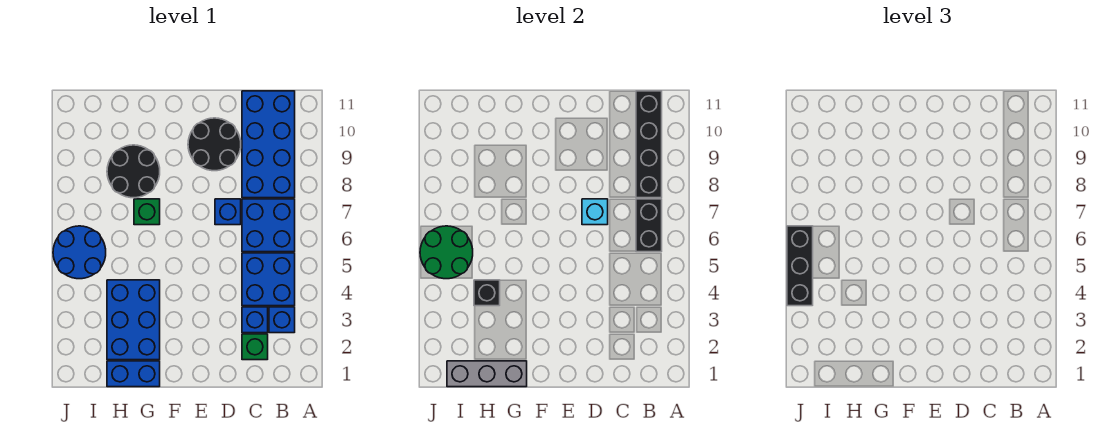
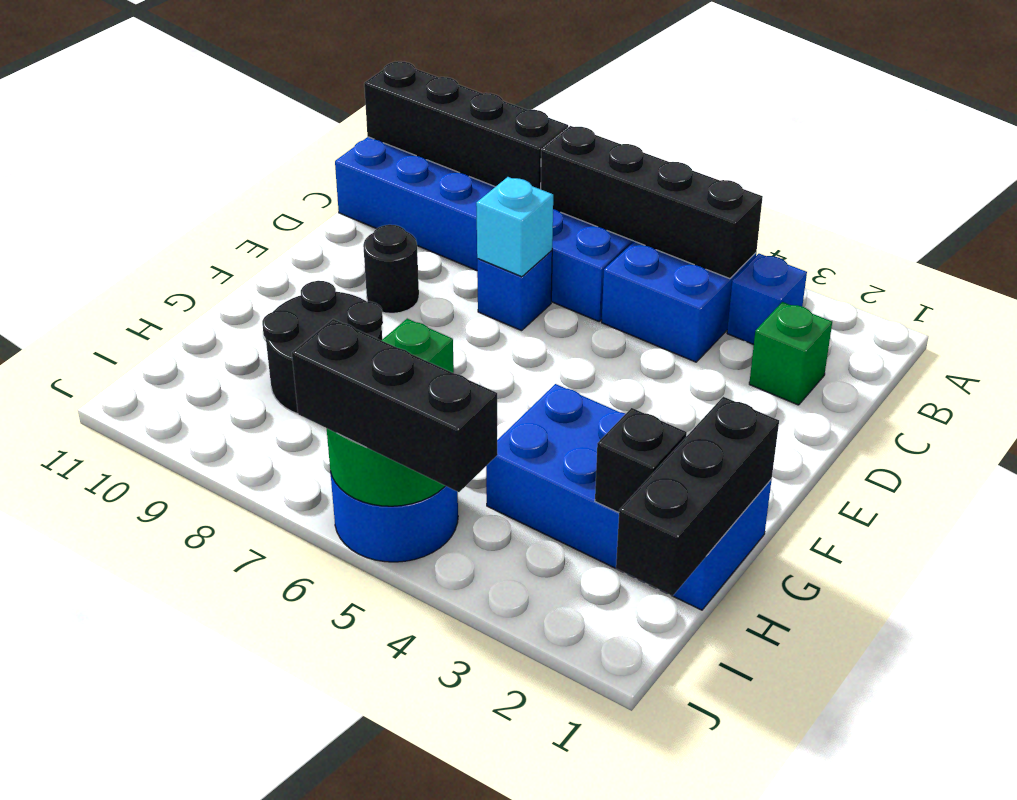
black 1x2 brick [636,199,662,252] -> black 1x4 brick [541,126,763,279]
blue 1x1 brick [242,307,268,333] -> none
black 2x2 round brick [188,118,241,171] -> black 1x1 round brick [363,225,419,313]
grey 1x3 brick [447,361,527,387] -> black 1x3 brick [616,397,779,596]
black 1x1 brick [474,280,500,306] -> black 1x1 brick moved to [595,408,687,513]

